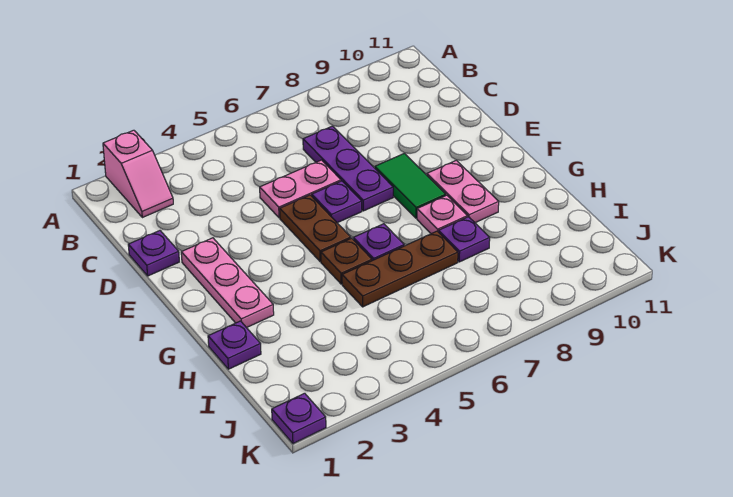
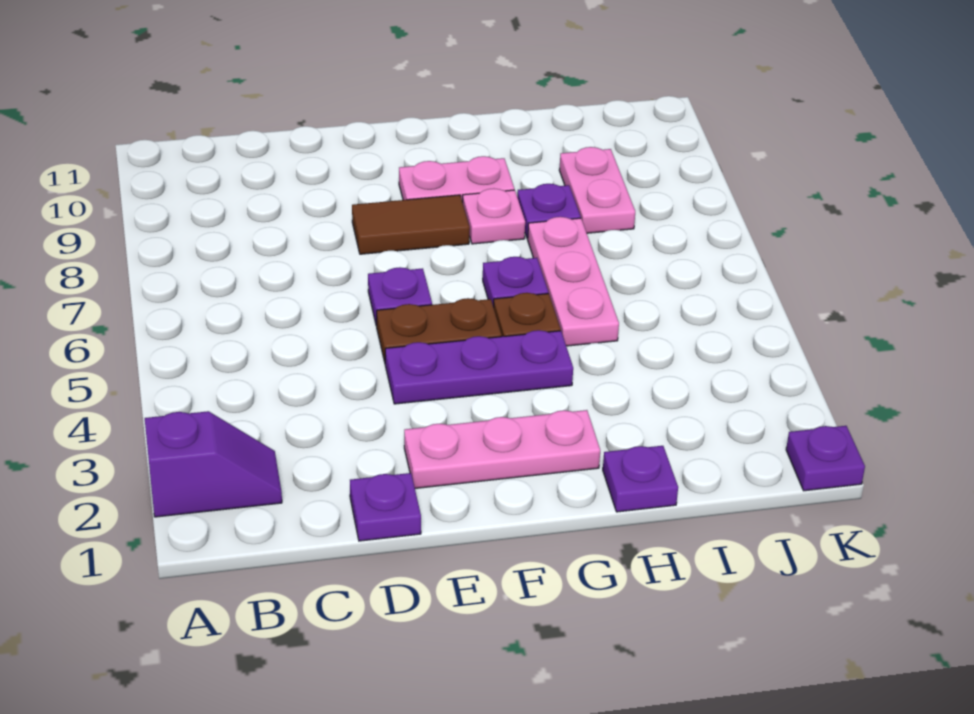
pink 1x2 slope [103,130,173,218] -> purple 1x2 slope [145,411,282,517]
purple 1x3 plate [303,126,393,211] -> purple 1x3 plate moved to [385,330,573,404]
pink 1x2 plate [260,160,341,218] -> pink 1x2 plate moved to [559,147,635,233]
green 1x2 tile [375,153,446,218] -> brown 1x2 tile [352,195,470,254]
brown 1x3 plate [342,231,458,307] -> pink 1x3 plate [527,217,619,346]

